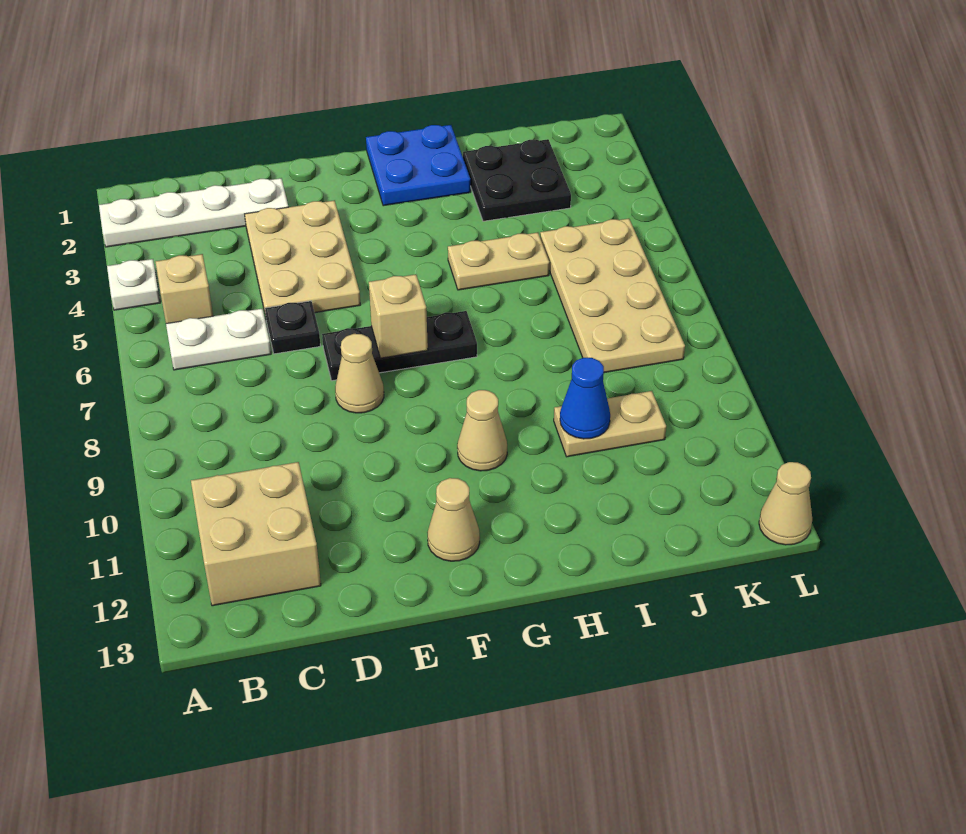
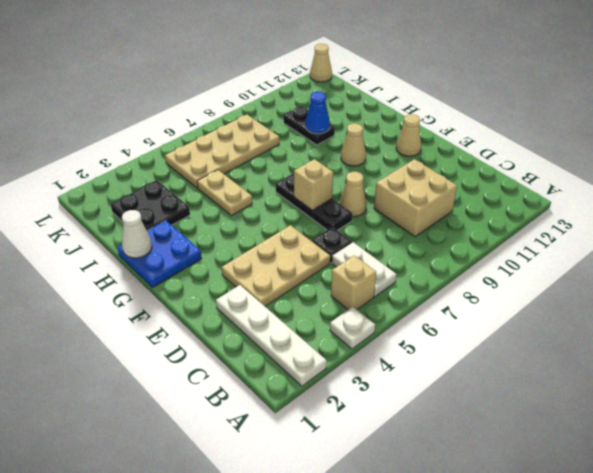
tan 2x2 brick [191,462,321,606] -> tan 2x2 brick moved to [374,159,457,237]
none -> white 1x1 cone [122,210,152,258]
tan 1x2 plate [554,391,666,457] -> black 1x2 plate [283,106,335,145]

